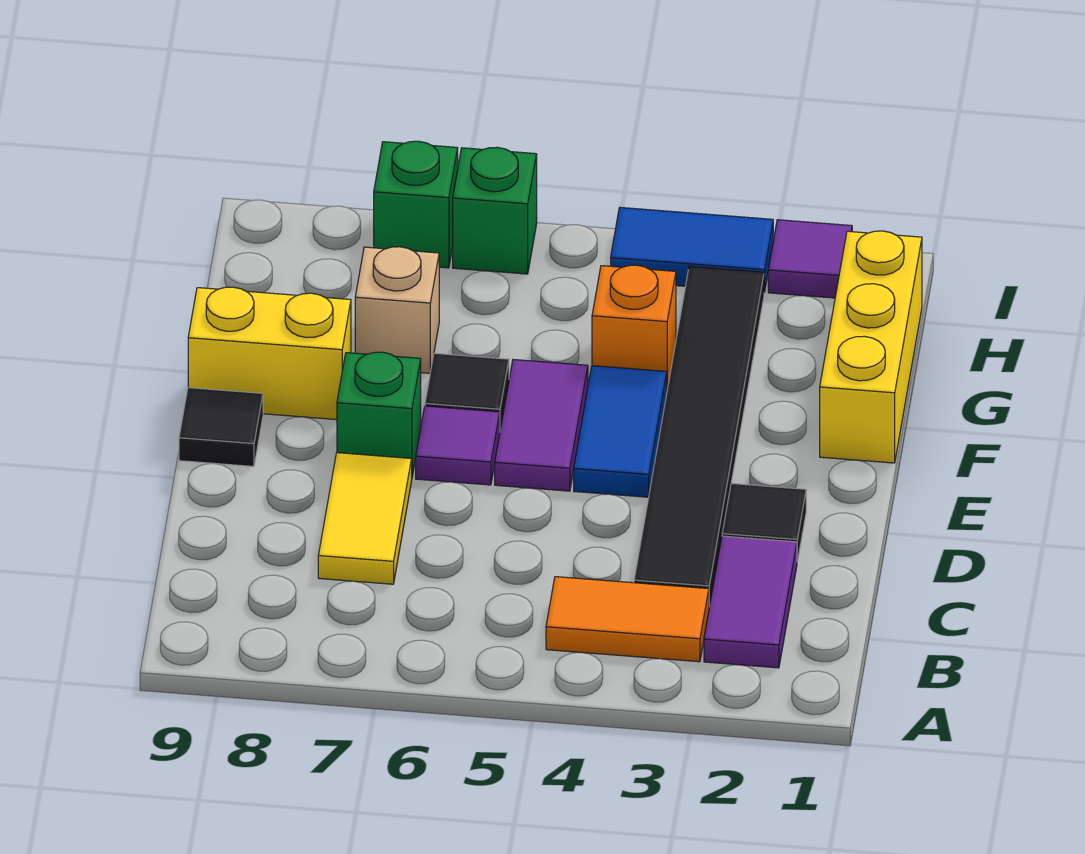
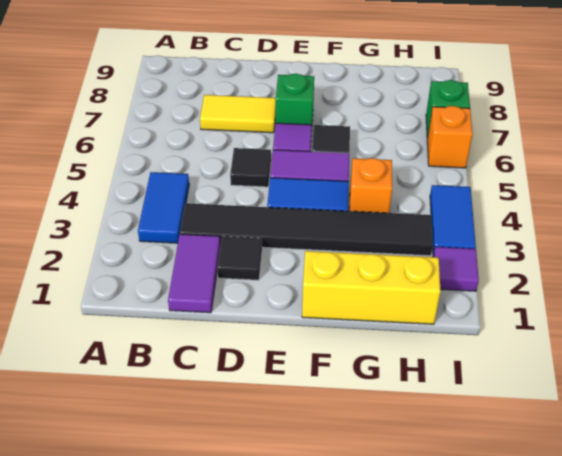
purple 1x2 tile [704,536,797,668] -> purple 1x2 tile turned to [168,234,220,313]
orange 1x2 tile [546,577,709,662] -> blue 1x2 tile [138,172,189,243]
black 1x1 tile [179,388,263,467] -> black 1x1 tile moved to [230,148,271,187]
yellow 1x2 brick [188,287,351,420] -> none
tan 1x1 brick [355,247,439,373] -> none
green 1x1 brick [453,147,537,274] -> orange 1x1 brick [427,106,473,168]

